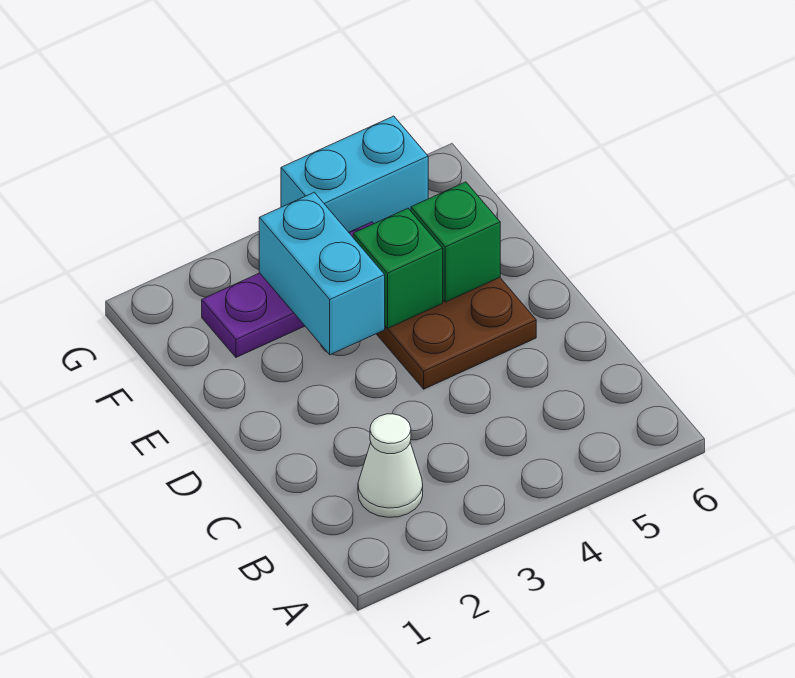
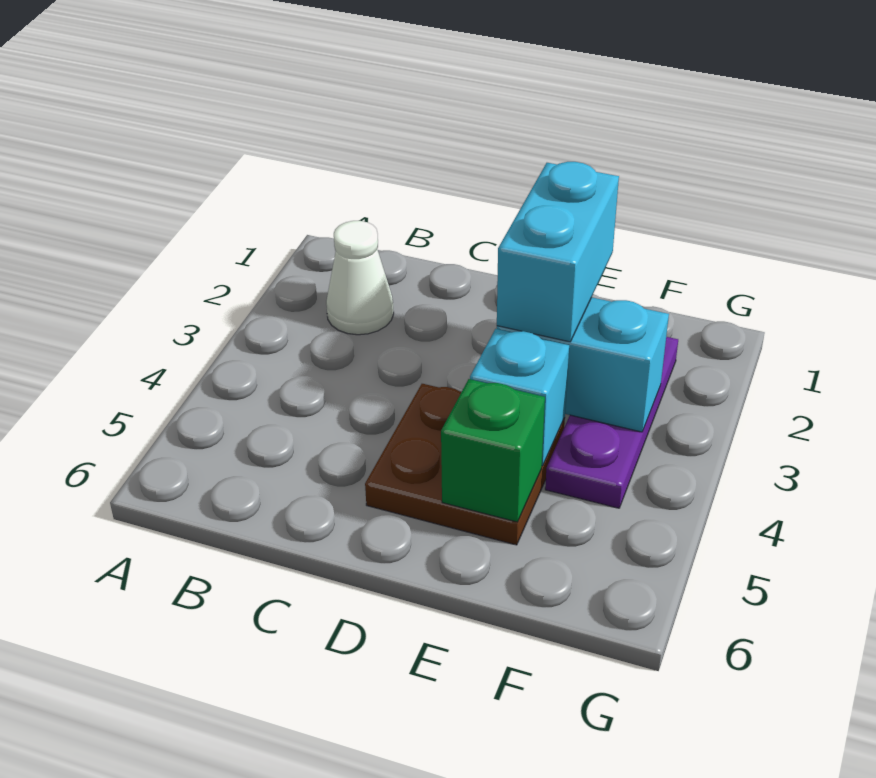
green 1x1 brick [353,208,443,328] -> cyan 1x1 brick [470,329,569,466]
cyan 1x2 brick [281,116,428,232] -> cyan 1x2 brick moved to [497,162,619,342]

